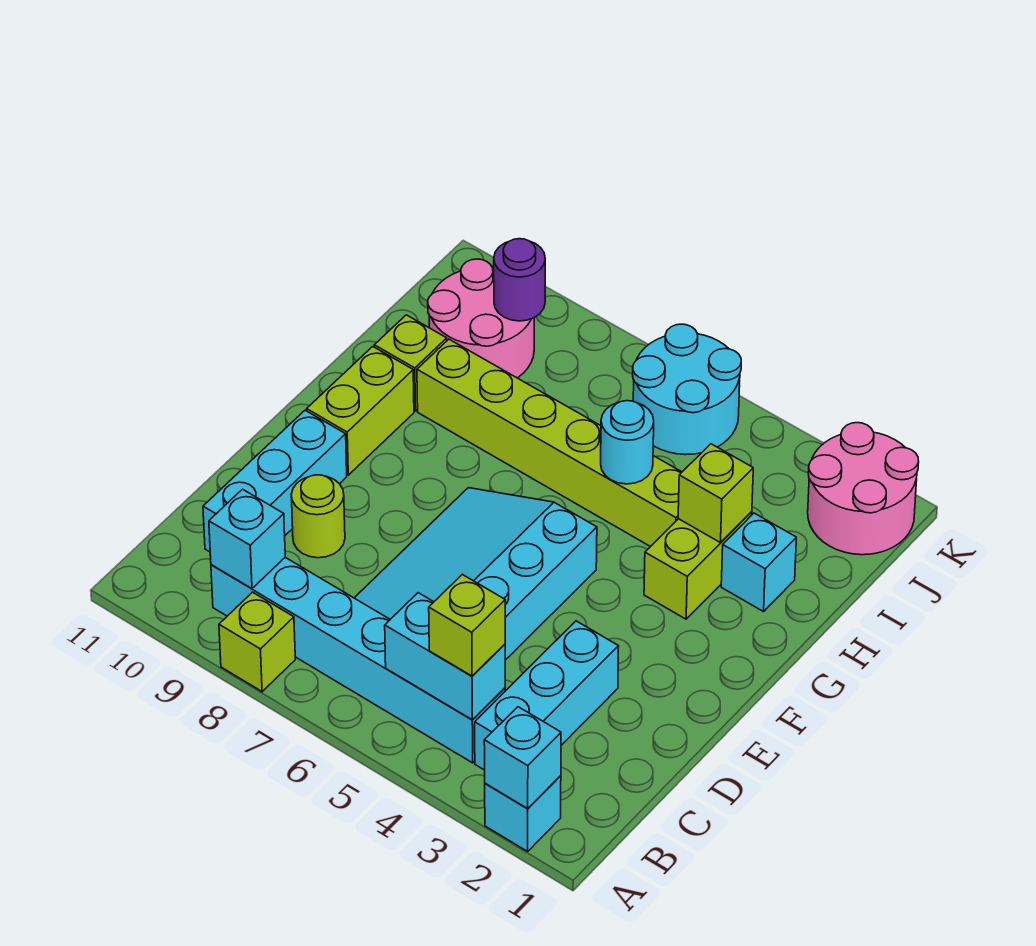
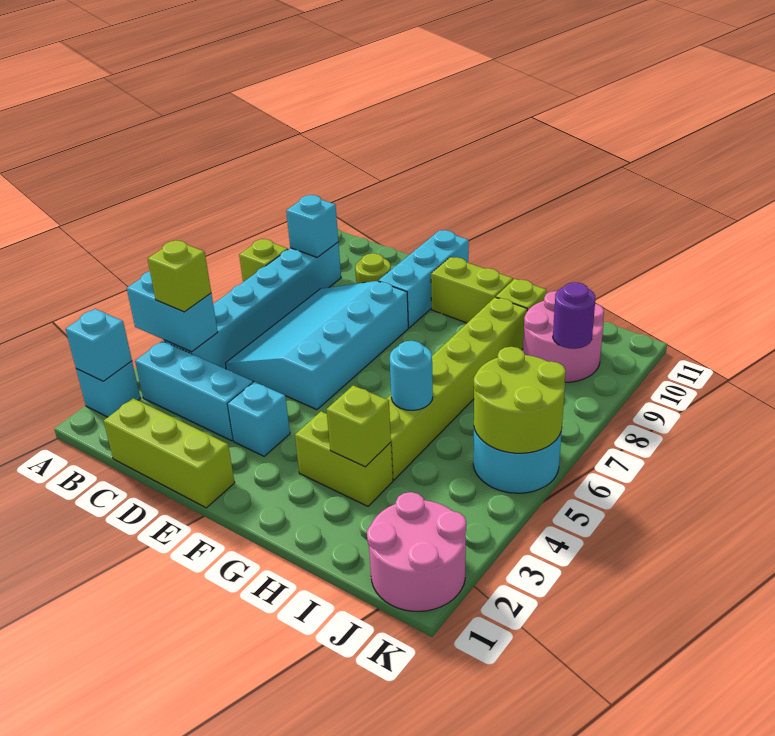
cyan 1x2 brick [385,593,505,720] -> cyan 1x2 brick turned to [127,271,218,352]
none -> lime 1x3 brick [104,398,235,508]
cyan 3x4 slope [355,488,597,660] -> cyan 3x4 slope turned to [226,281,408,410]
cyan 1x3 brick [203,410,347,552] -> cyan 1x3 brick turned to [378,230,469,328]
cyan 1x1 brick [721,513,796,612] -> cyan 1x1 brick moved to [228,382,290,456]
none -> lime 2x2 round brick [474,347,566,453]

